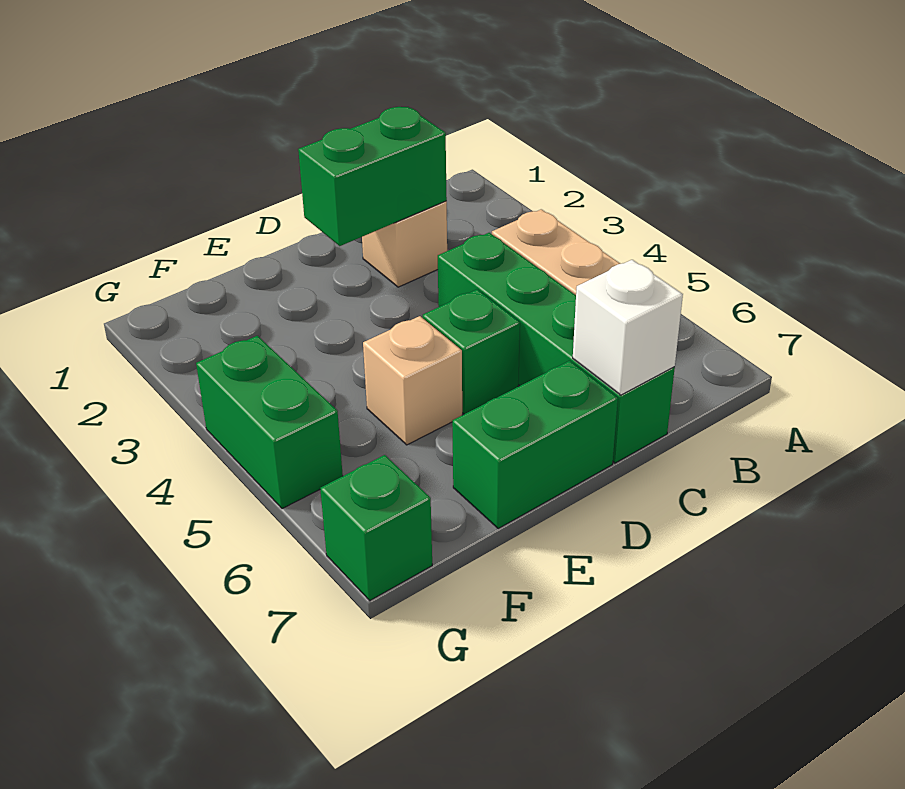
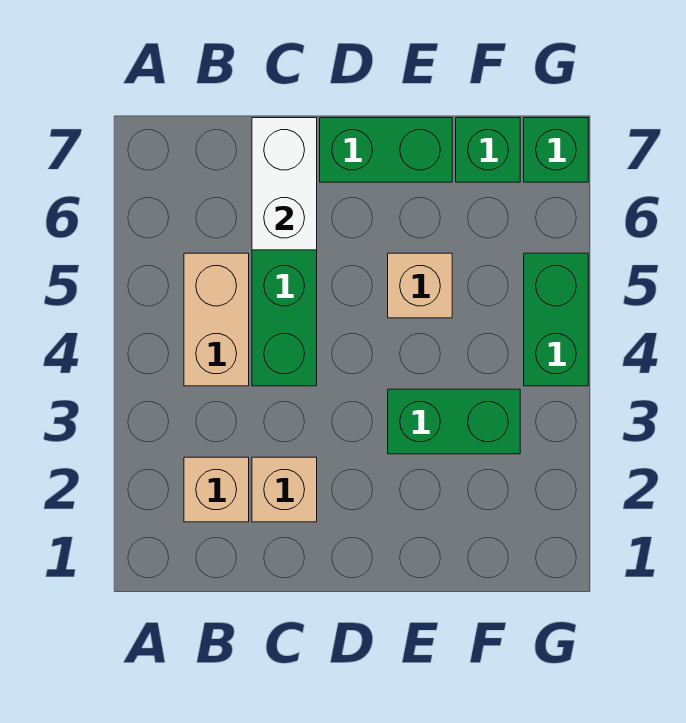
none -> tan 1x1 brick [184,457,249,522]
green 1x2 brick [298,107,447,246] -> green 1x2 brick moved to [388,389,520,454]
white 1x1 brick [573,260,683,395] -> white 1x2 brick [252,118,317,250]
green 1x1 brick [423,289,520,414] -> green 1x1 brick moved to [456,118,520,182]

